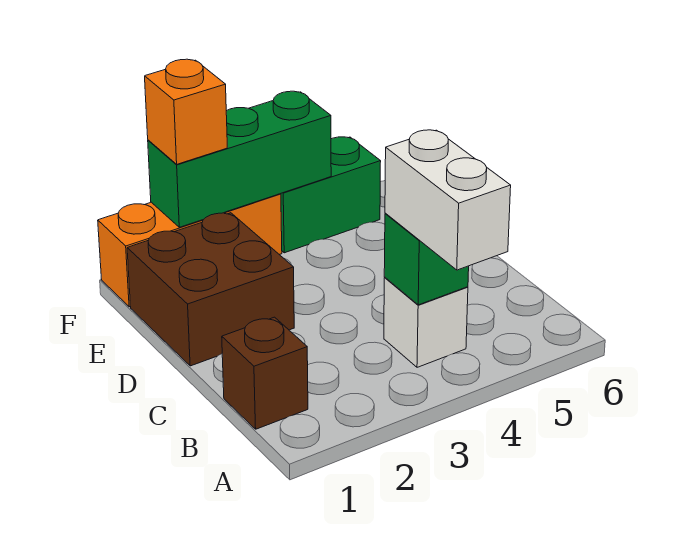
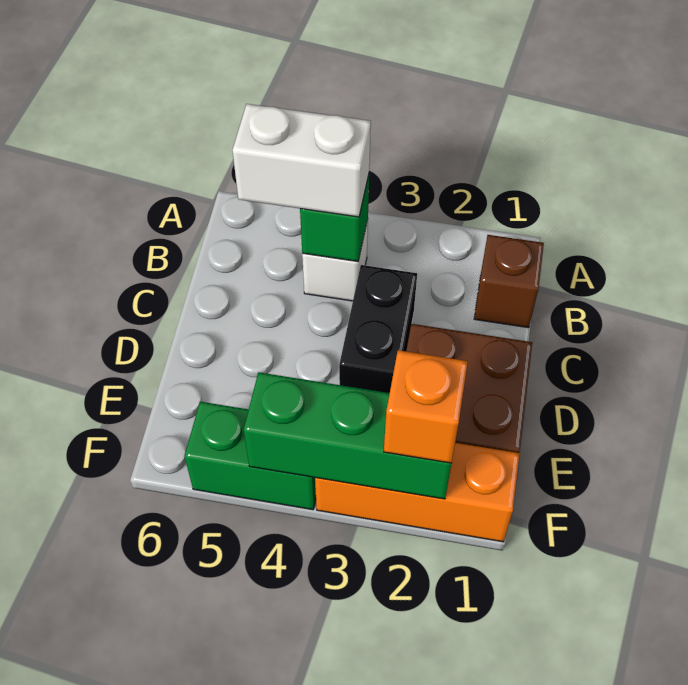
white 1x2 brick [385,130,511,270] -> white 1x2 brick turned to [232,104,371,217]
none -> black 1x2 brick [339,265,417,393]

